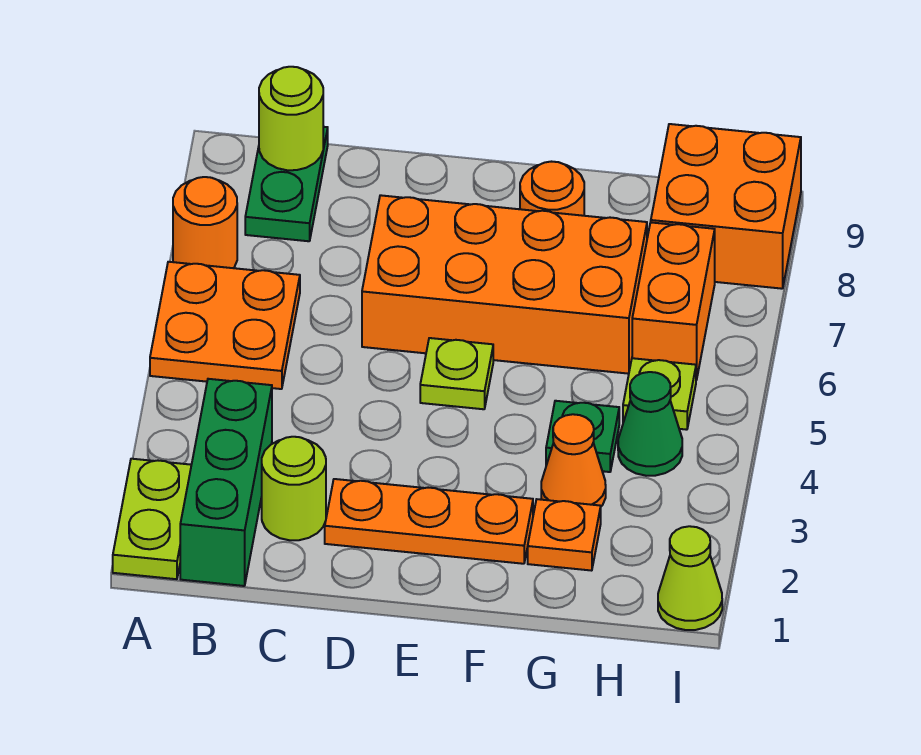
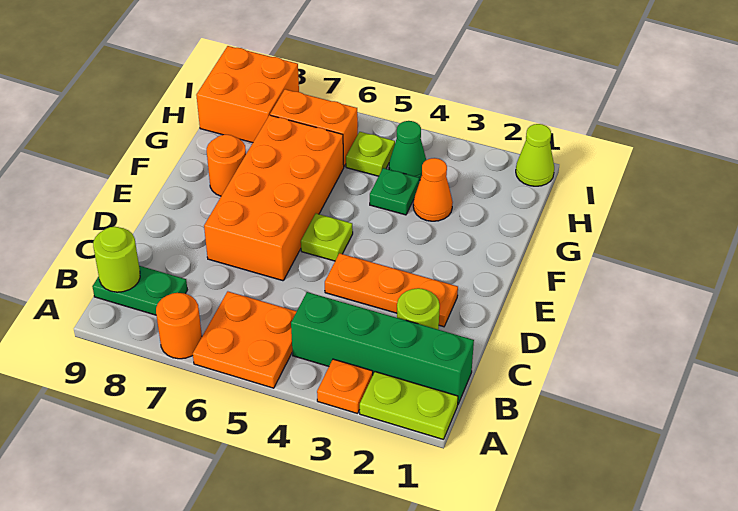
green 1x3 brick [180,379,272,586] -> green 1x4 brick [291,292,474,404]
orange 1x3 plate [325,479,533,564] -> orange 1x3 plate turned to [325,253,458,327]
orange 1x1 plate [528,499,601,571] -> orange 1x1 plate moved to [317,359,373,414]

